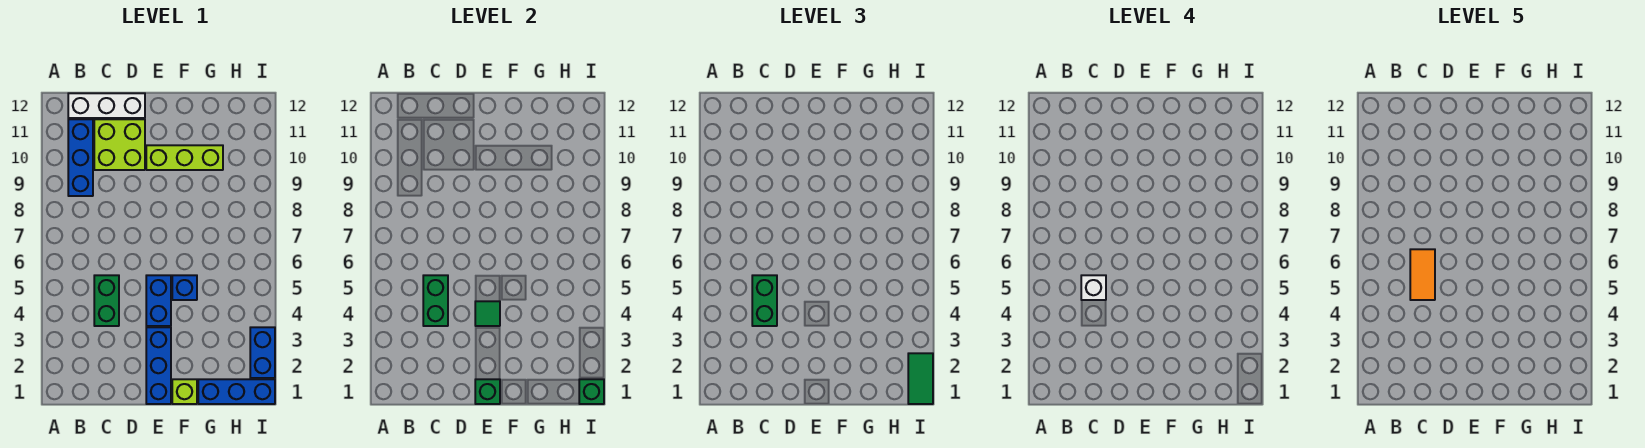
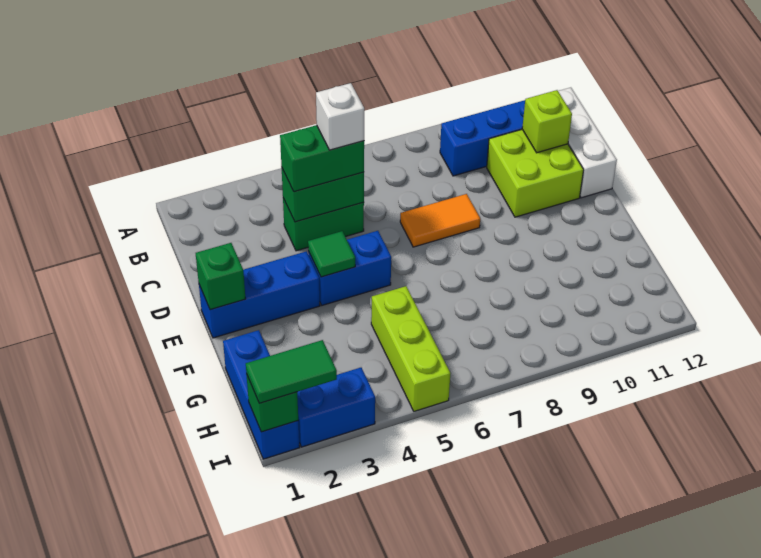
orange 1x2 tile [1410,249,1435,300] -> orange 1x2 tile moved to [400,194,480,247]
lime 1x3 brick [146,145,223,170] -> lime 1x3 brick moved to [371,286,450,411]
lime 1x1 brick [172,379,197,404] -> lime 1x1 brick moved to [522,90,572,153]
blue 1x1 brick [172,275,197,300] -> none

